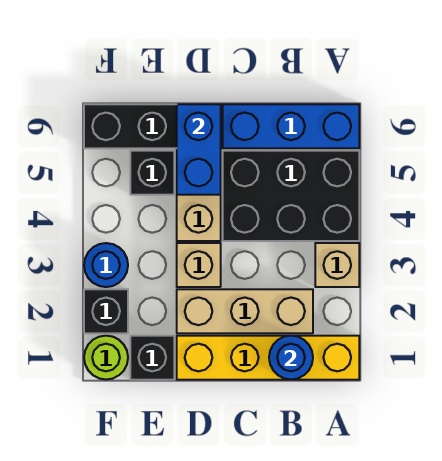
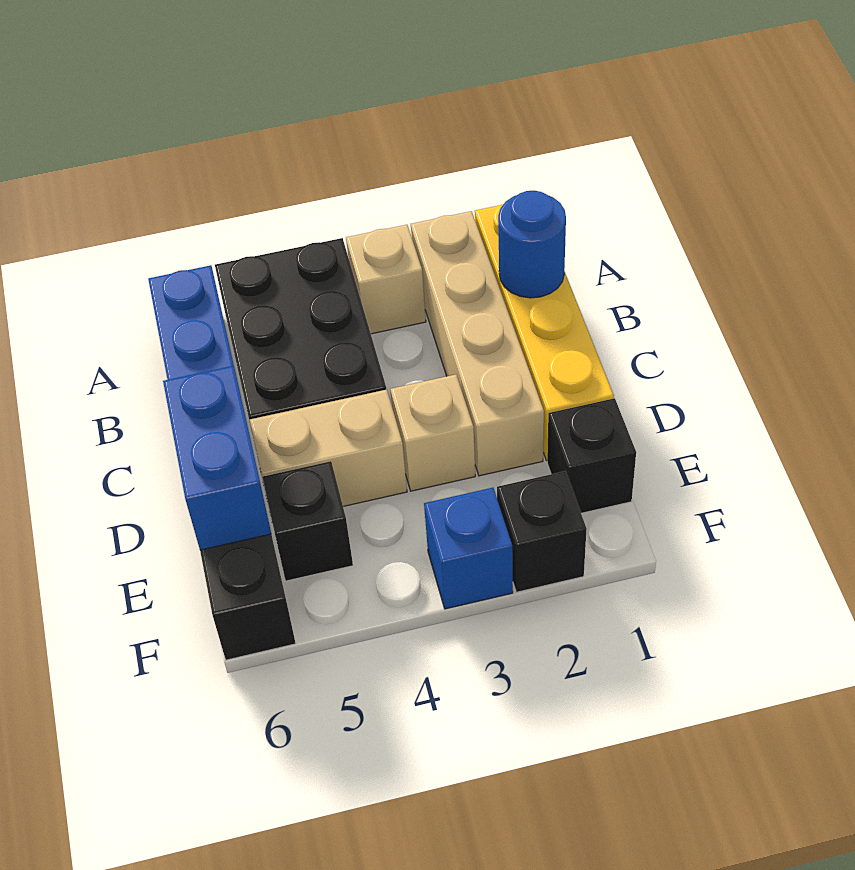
tan 1x3 brick [177,289,313,333] -> tan 1x4 brick [411,211,544,476]
blue 1x2 brick [177,104,221,195] -> blue 1x2 brick turned to [163,366,271,550]
lime 1x1 round brick [84,336,128,380] -> none
blue 1x1 round brick [84,243,128,287] -> blue 1x1 brick [424,488,513,609]

